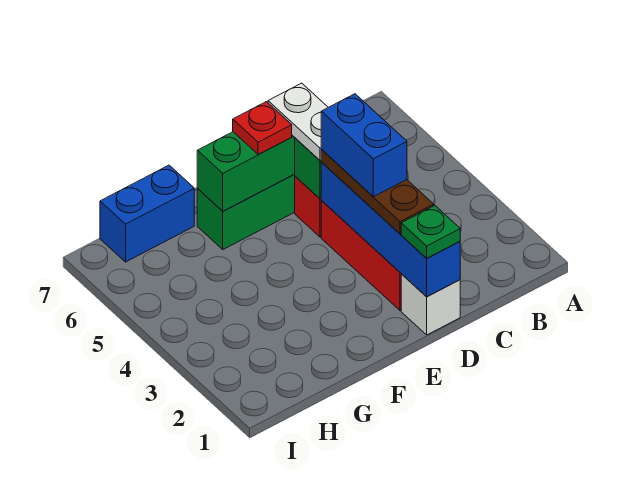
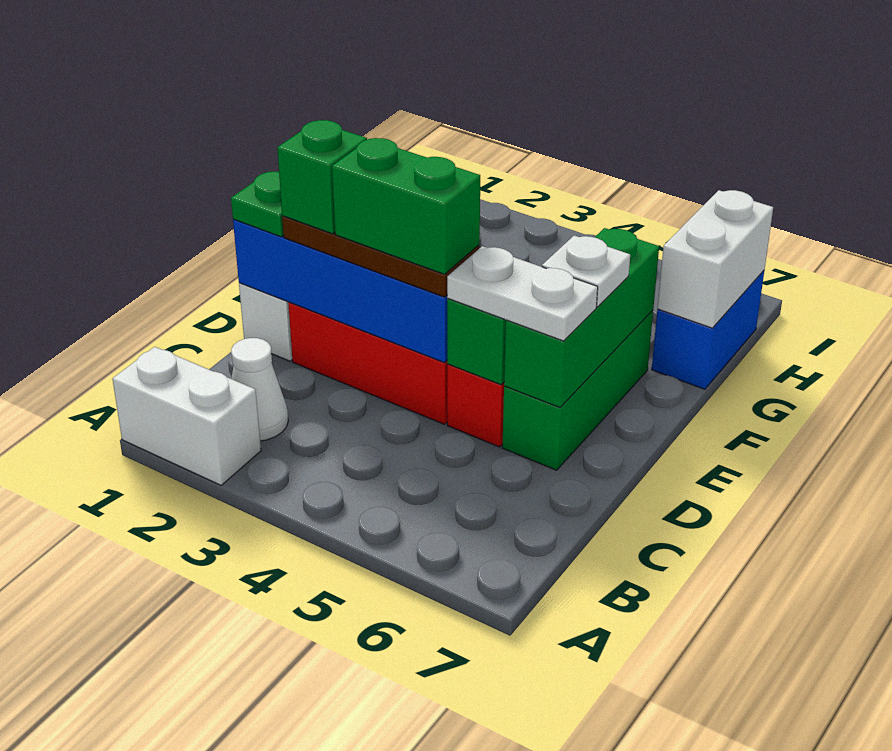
none -> white 1x2 brick [113,347,261,485]
none -> white 1x1 cone [231,338,288,441]
none -> green 1x1 brick [277,120,367,234]
blue 1x2 brick [321,94,407,197] -> green 1x2 brick [332,138,480,274]
red 1x1 plate [233,102,292,155] -> white 1x1 plate [542,235,630,307]
none -> white 1x2 brick [657,190,773,328]

